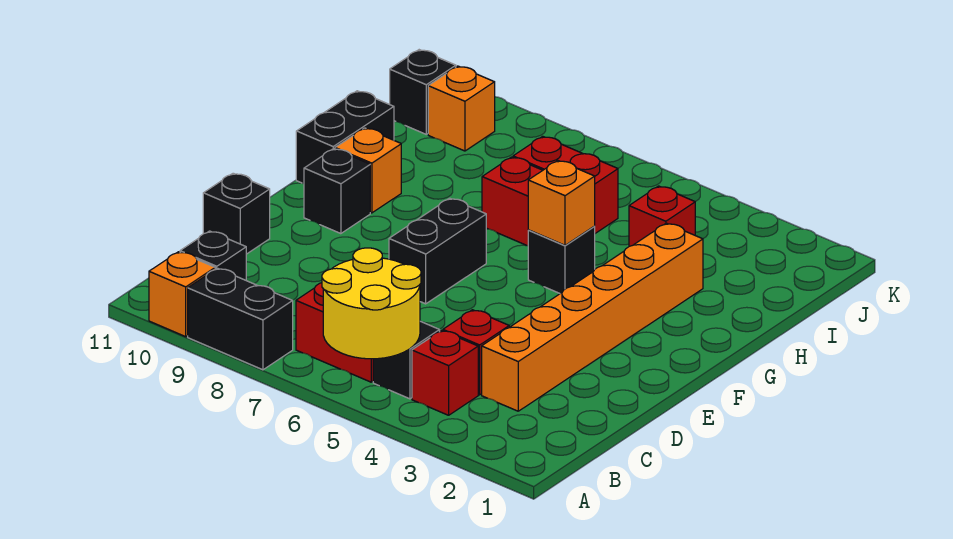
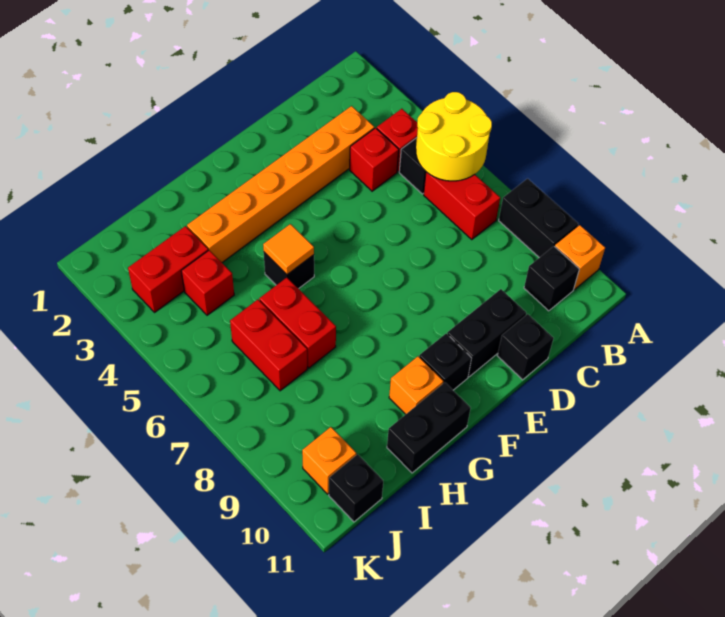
black 1x2 brick [389,198,486,304] -> black 1x2 brick moved to [447,289,526,377]
orange 1x1 brick [528,161,595,245] -> orange 1x1 tile [263,224,314,275]
none -> red 1x2 brick [128,226,208,312]

